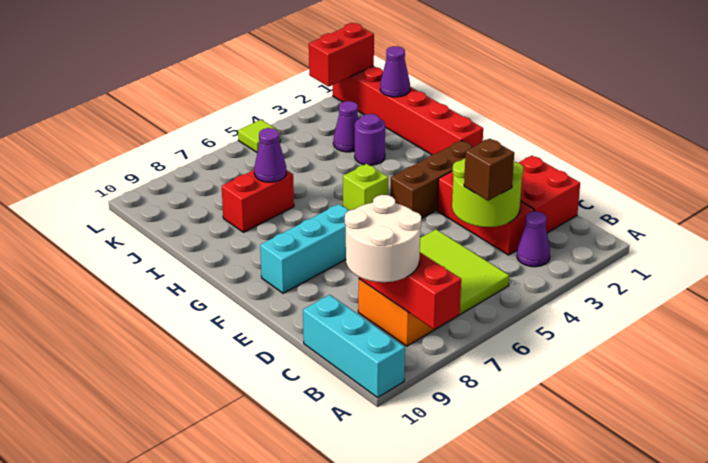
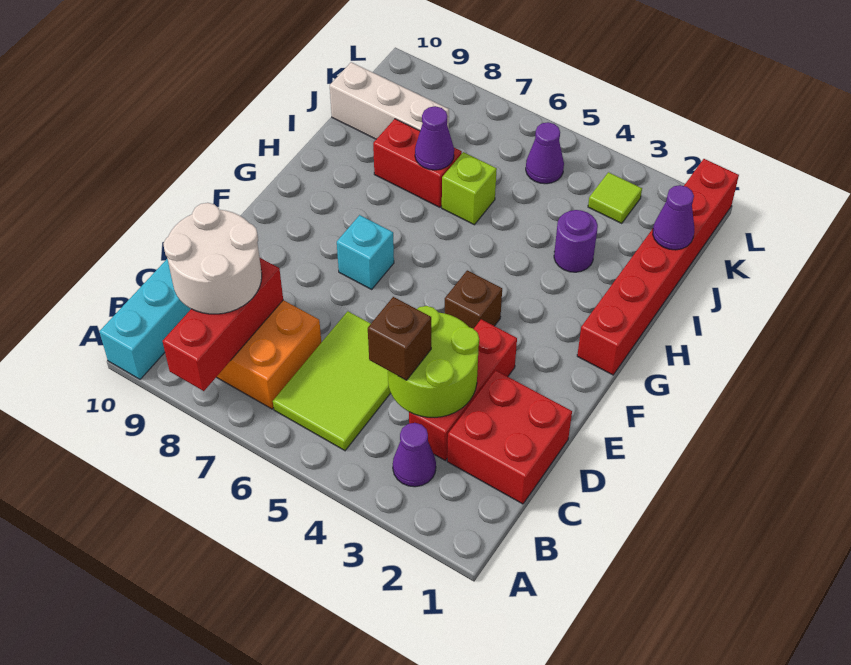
brown 1x3 brick [390,140,472,219] -> brown 1x1 brick [445,270,502,329]
cyan 1x3 brick [260,204,349,293] -> cyan 1x1 brick [337,215,394,289]
lime 1x1 brick [343,164,388,211] -> lime 1x1 brick moved to [442,152,497,225]
purple 1x1 cone [333,101,359,152] -> purple 1x1 cone moved to [526,122,564,184]
none -> white 1x3 brick [330,62,449,139]
red 1x2 brick [309,23,374,86] -> none
lime 1x1 tile [238,120,281,152] -> lime 1x1 tile moved to [588,172,642,224]

